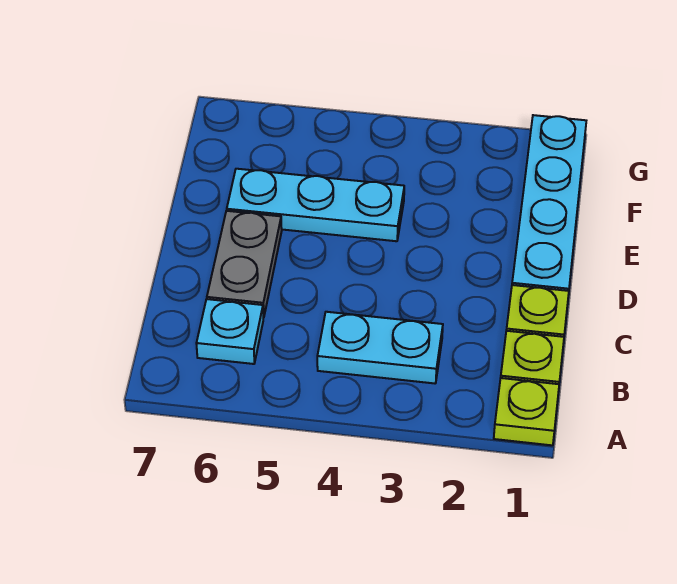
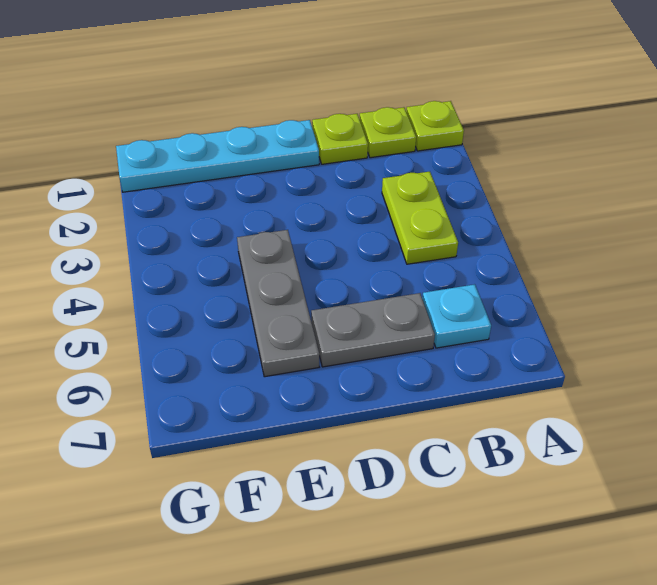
cyan 1x2 plate [317,312,443,383] -> lime 1x2 plate [382,172,458,264]
cyan 1x3 plate [227,169,404,241] -> grey 1x3 plate [237,230,319,377]

